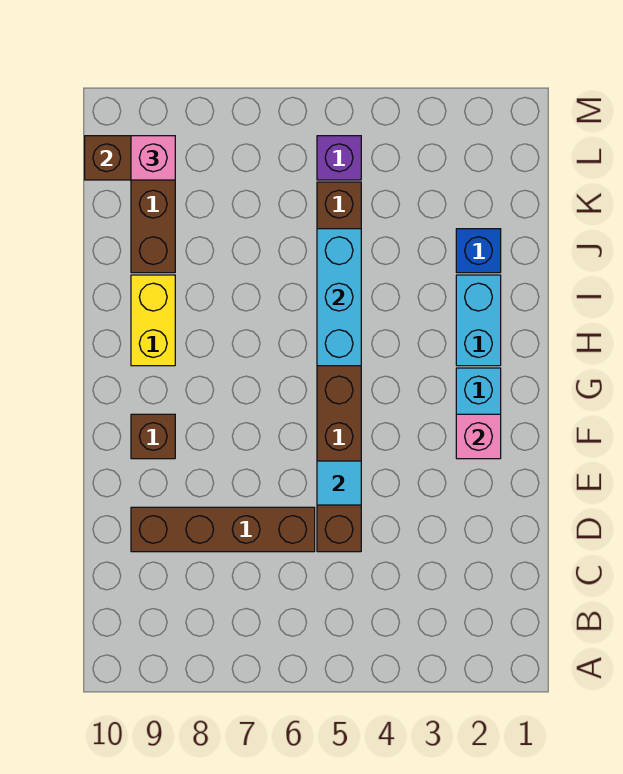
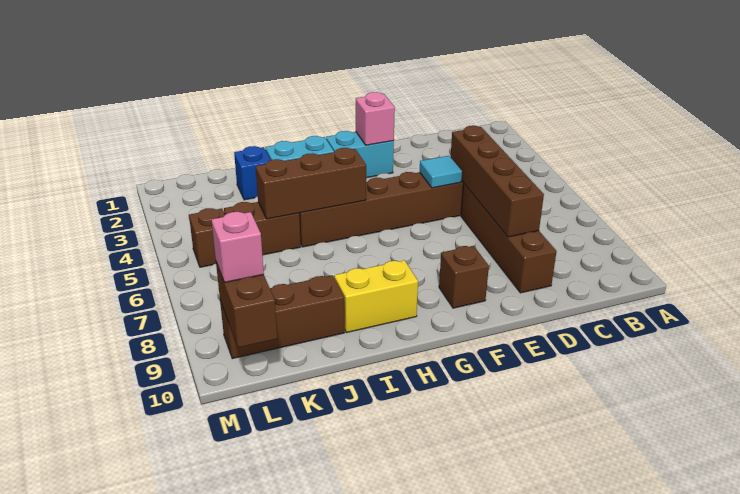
none -> brown 1x4 brick [451,126,544,237]
cyan 1x3 brick [317,229,361,366] -> brown 1x3 brick [256,148,366,219]
purple 1x1 brick [317,136,361,180] -> brown 1x1 brick [189,208,225,267]

